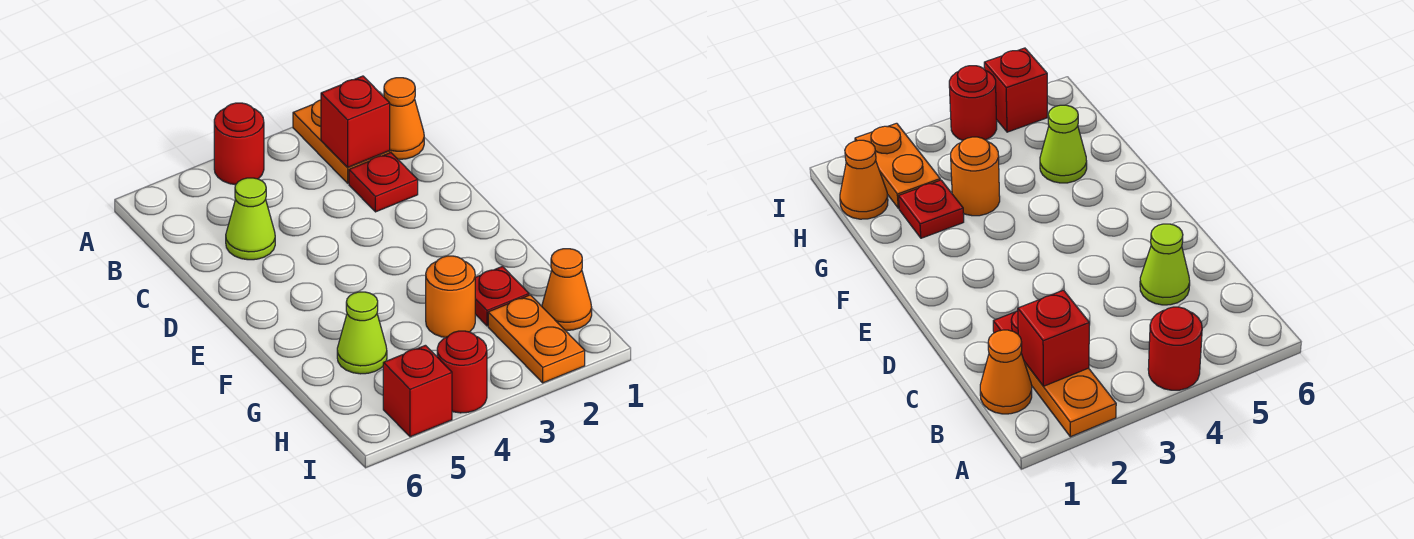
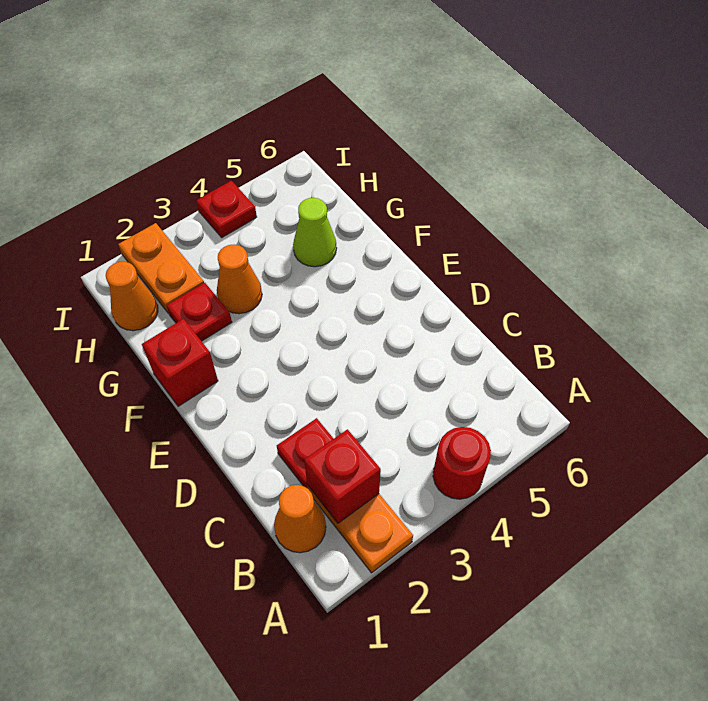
lime 1x1 cone [226,178,275,260] -> none
orange 1x1 round brick [426,256,475,337] -> orange 1x1 cone [217,245,262,314]
red 1x1 round brick [437,331,487,413] -> red 1x1 plate [196,181,257,237]
red 1x1 brick [383,345,452,437] -> red 1x1 brick moved to [142,319,218,406]

